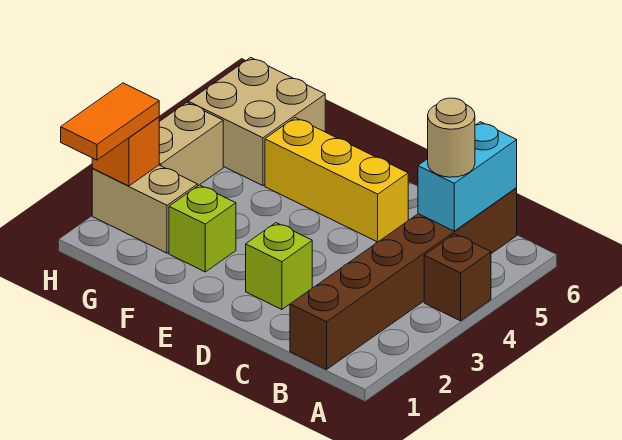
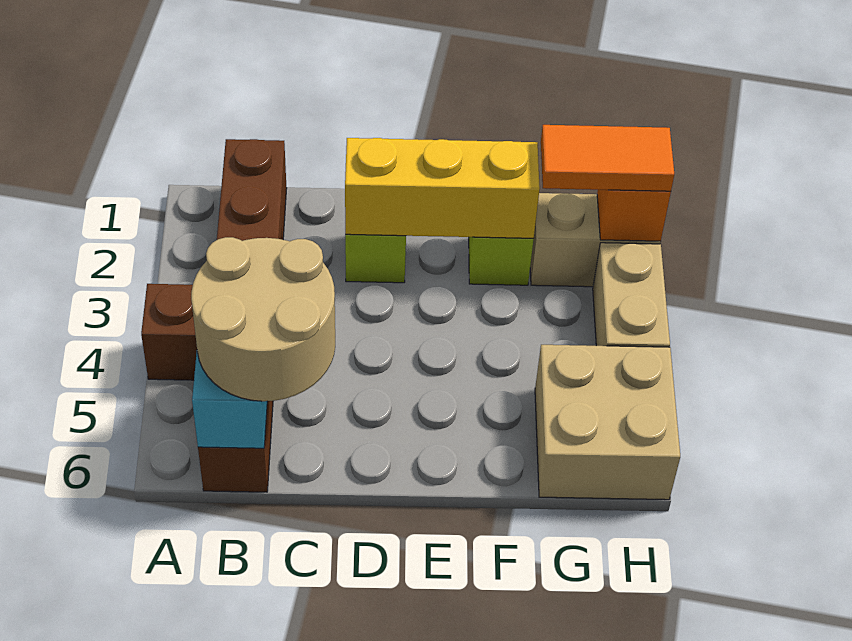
tan 1x1 round brick [428,98,475,177] -> tan 2x2 round brick [191,237,335,401]
yellow 1x3 brick [265,118,408,242] -> yellow 1x3 brick moved to [345,138,540,238]
orange 1x2 tile [61,83,159,160] -> orange 1x2 tile turned to [541,125,674,191]

